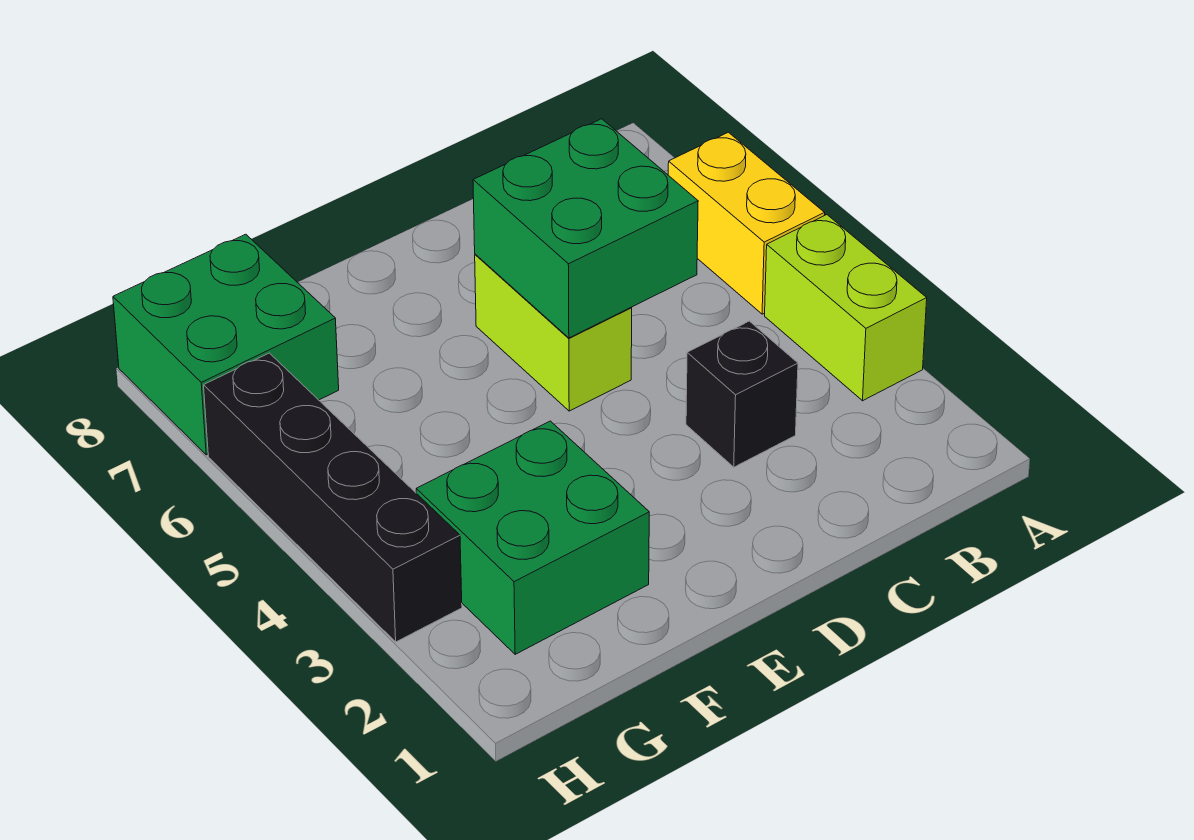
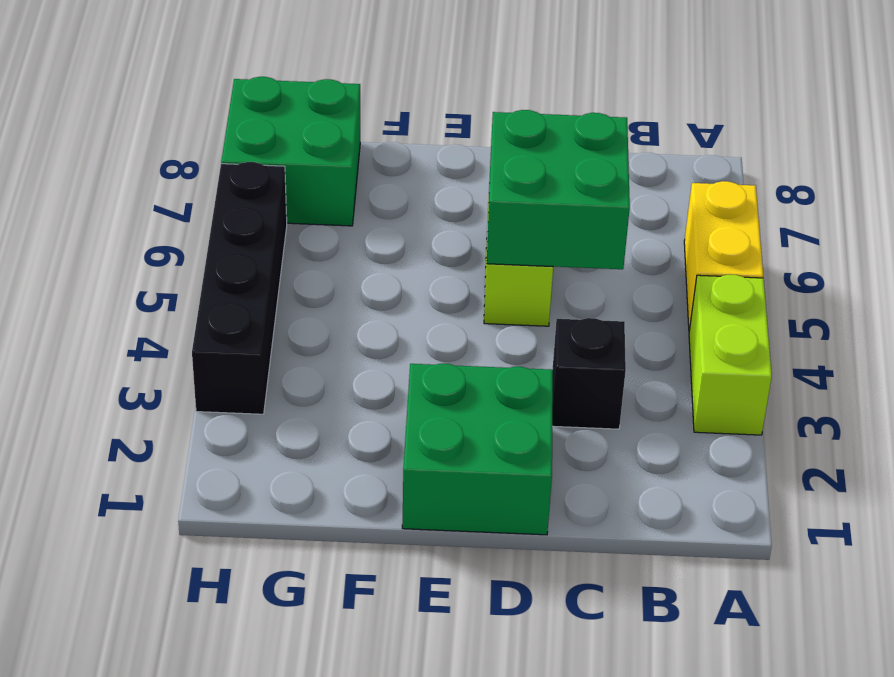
green 2x2 brick [416,421,649,654] -> green 2x2 brick moved to [402,364,553,535]

